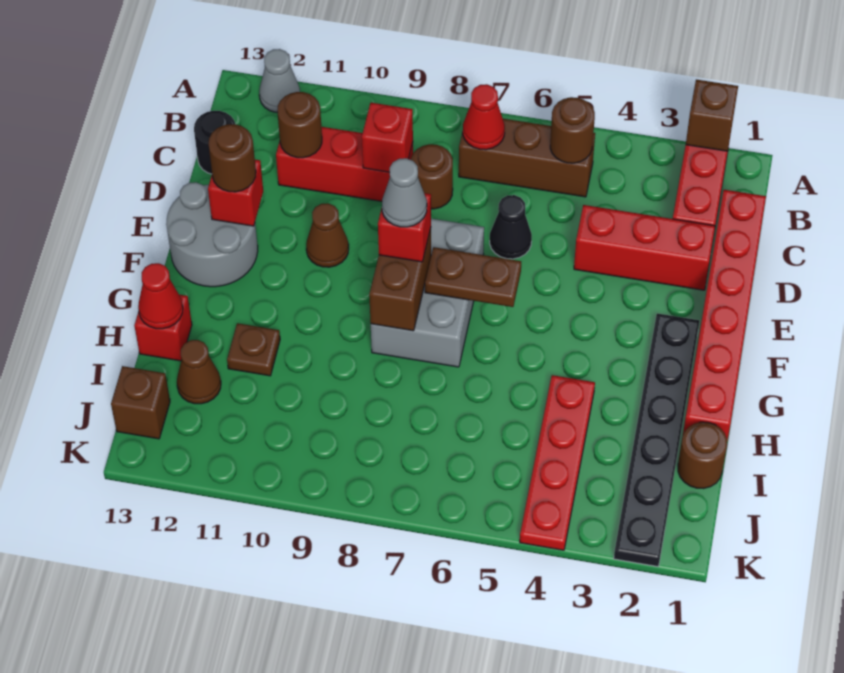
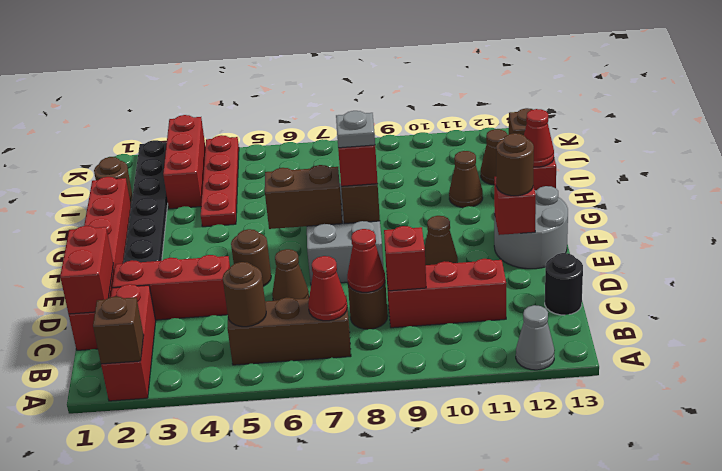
none -> red 1x2 brick [60,226,113,314]
none -> red 1x1 cone [347,229,385,292]
brown 1x1 round brick [277,92,322,158] -> brown 1x1 round brick moved to [231,229,271,286]
black 1x1 cone [490,195,532,259] -> brown 1x1 cone [272,249,309,301]
brown 1x2 plate [425,247,521,307] -> brown 1x2 brick [265,165,342,229]
grey 1x1 cone [382,158,427,227] -> grey 1x1 plate [336,111,375,148]
brown 1x1 plate [227,323,280,376] -> brown 1x1 cone [449,151,483,208]
none -> red 1x3 brick [163,115,205,209]

